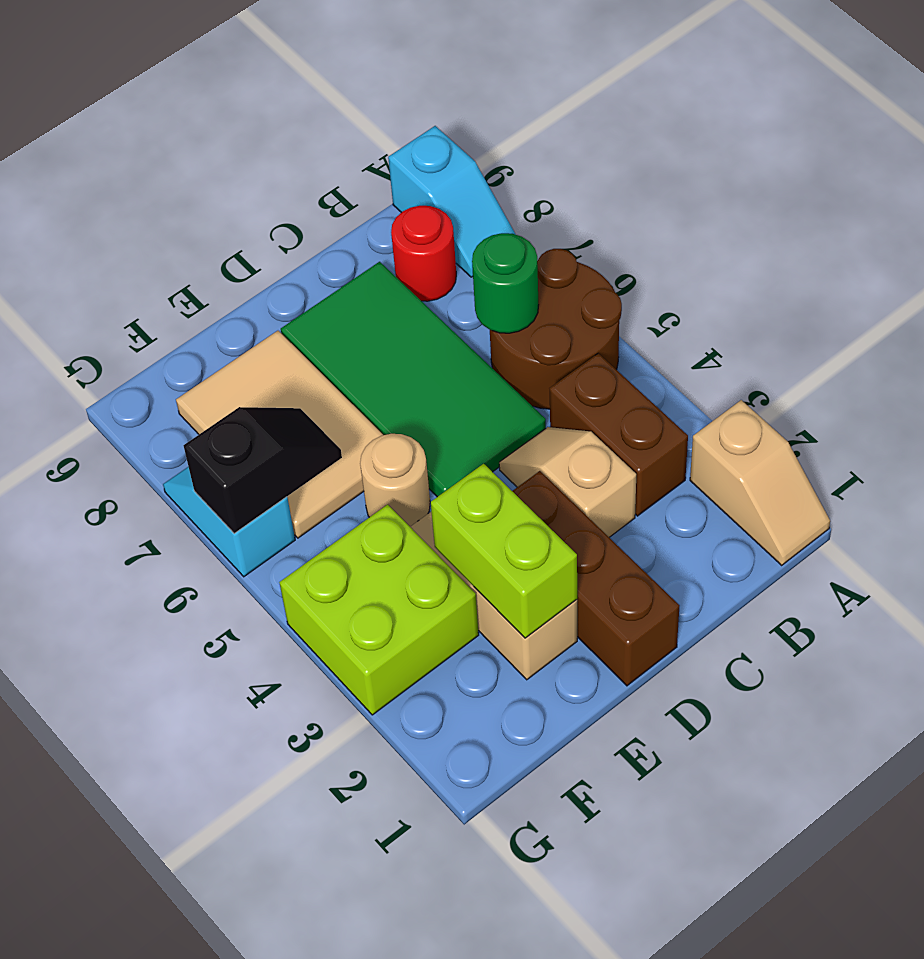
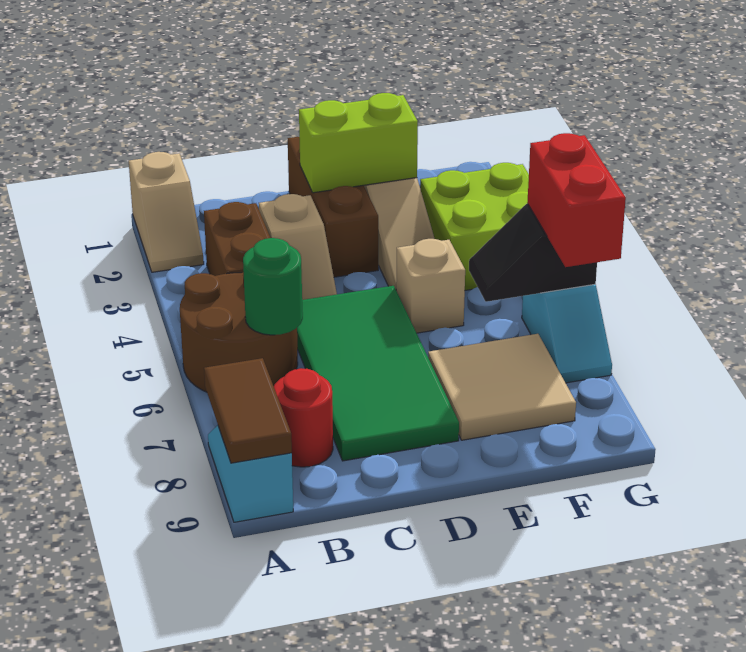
tan 1x2 slope [690,400,830,565] -> tan 1x2 slope turned to [129,152,204,272]
none -> brown 1x2 tile [204,358,292,463]
lime 1x2 brick [431,464,577,638] -> lime 1x2 brick turned to [299,93,418,193]
tan 1x1 round brick [360,434,430,526] -> tan 1x1 brick [396,239,465,333]
tan 2x3 tile [176,331,383,538] -> tan 2x2 tile [428,334,576,440]
none -> red 1x2 brick [527,133,626,267]

